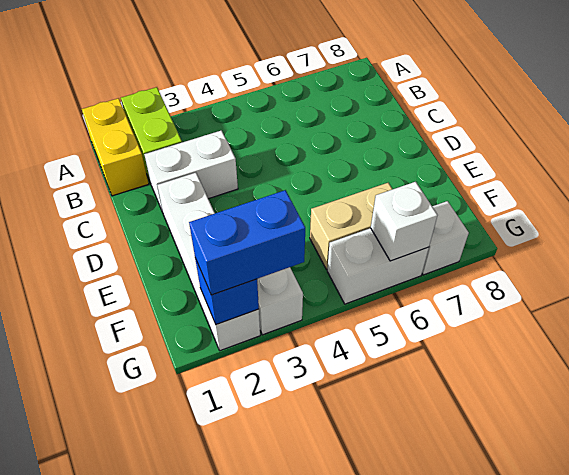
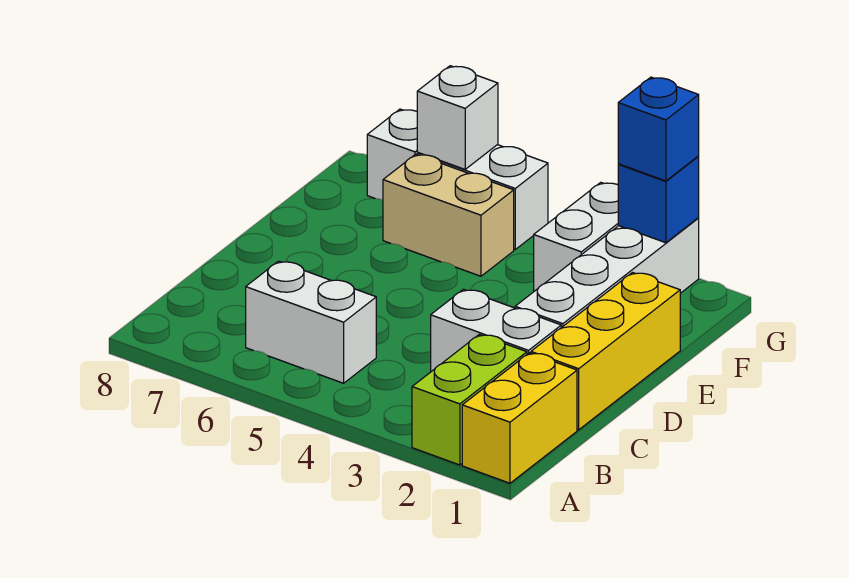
none -> white 1x2 brick [246,261,376,383]
none -> yellow 1x3 brick [531,273,680,430]
blue 1x2 brick [189,190,305,295] -> blue 1x1 brick [618,77,699,181]

